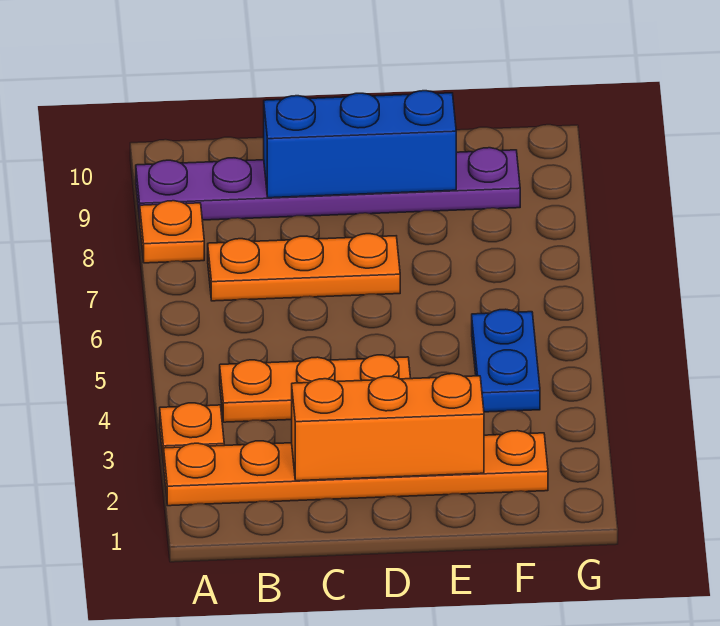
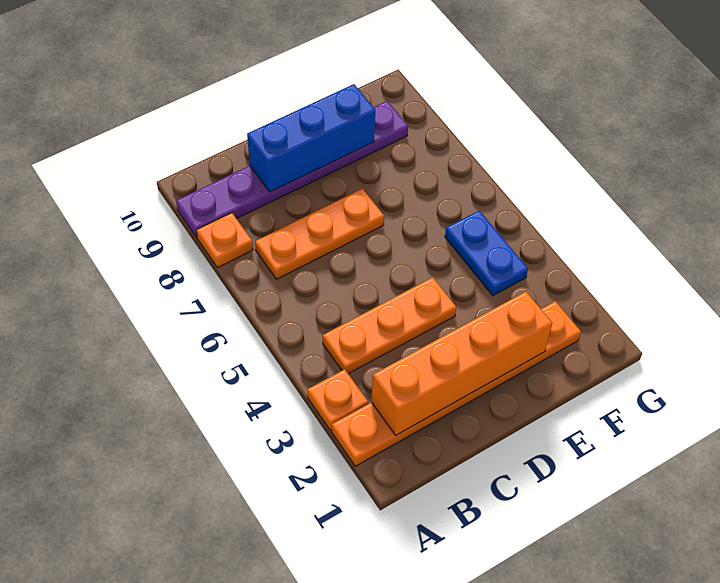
orange 1x3 brick [292,374,484,481] -> orange 1x4 brick [371,292,552,435]

